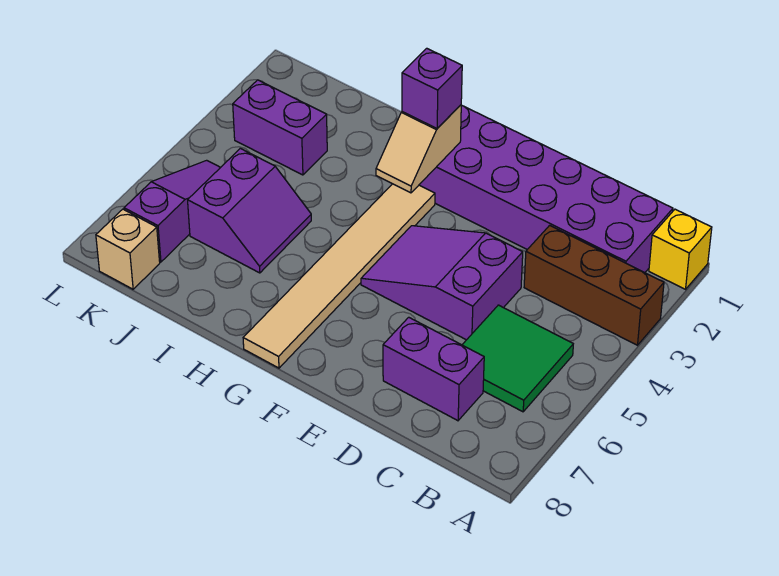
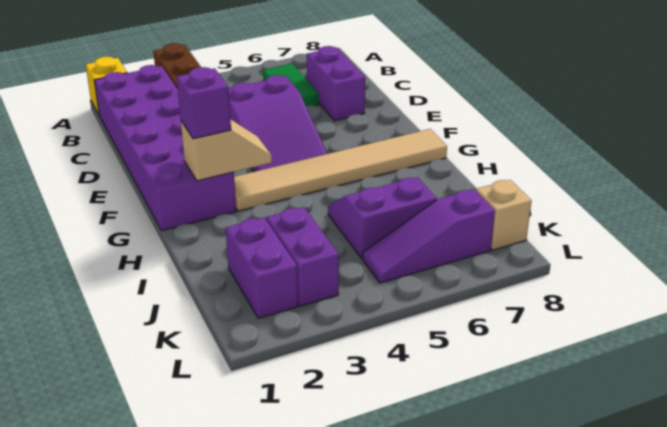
green 2x2 tile [462,305,573,412] -> green 1x2 tile [263,64,319,106]
none -> purple 1x2 brick [226,218,298,318]

